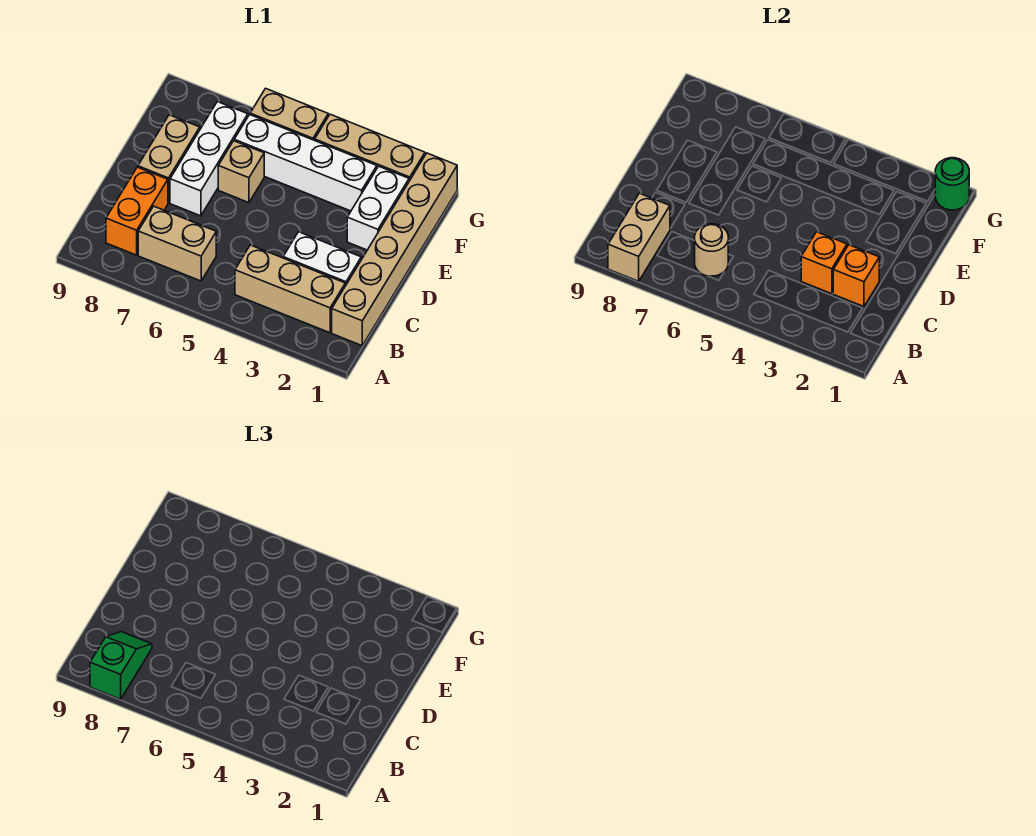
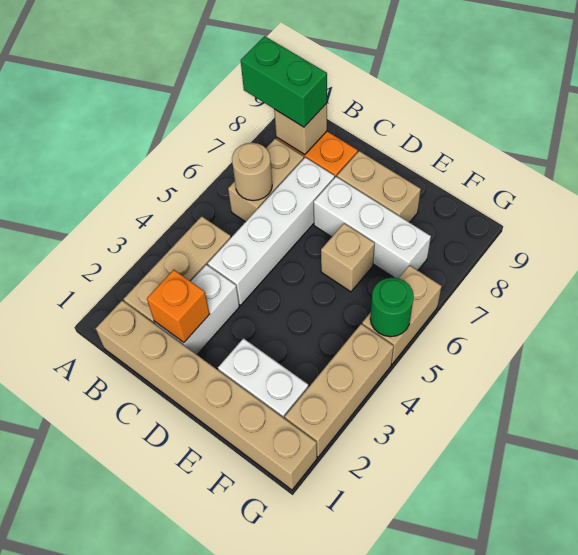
tan 1x2 brick [608,193,670,281] -> tan 1x1 brick [274,103,327,155]
green 1x2 slope [90,632,152,699] -> green 1x2 brick [241,36,327,127]
orange 1x1 brick [801,232,847,294] -> none
white 1x4 brick [234,115,377,211] -> white 1x4 brick moved to [208,157,335,305]
green 1x1 round brick [935,158,969,210] -> green 1x1 round brick moved to [370,278,414,337]

